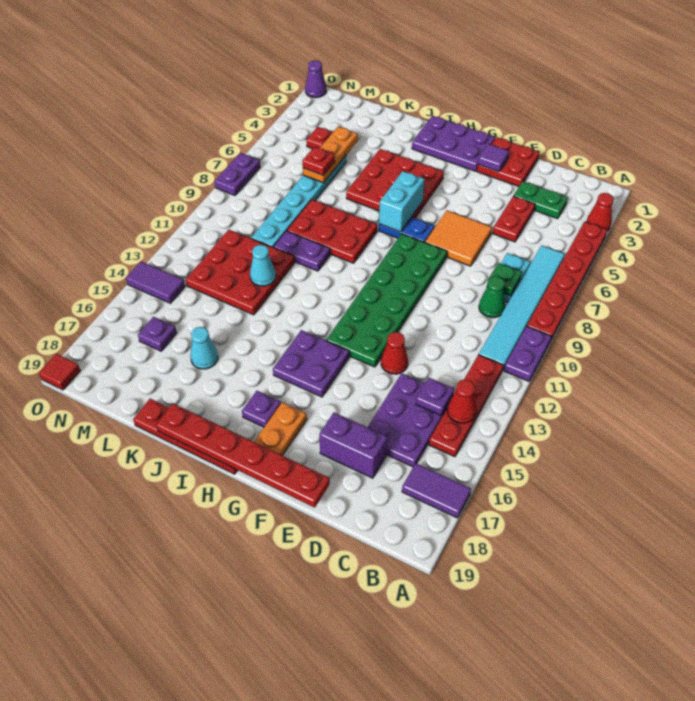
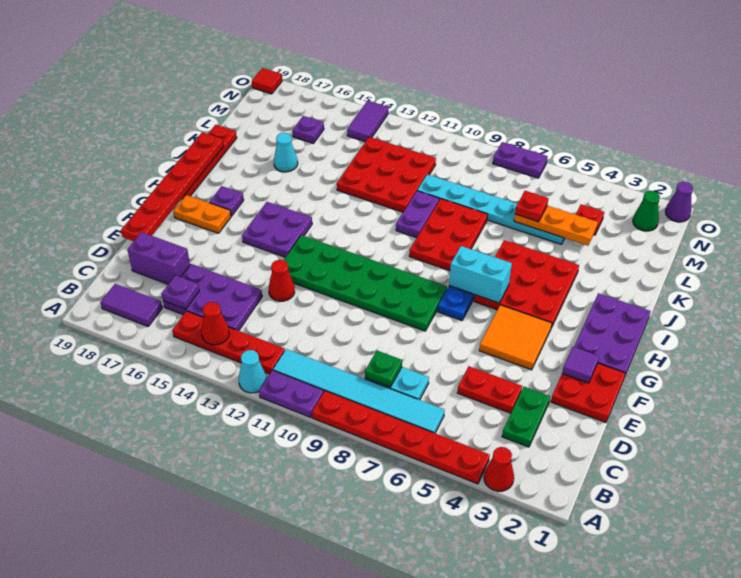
purple 1x2 tile [402,463,471,518] -> purple 1x2 tile turned to [100,284,162,326]
green 1x1 cone [479,276,505,318] -> green 1x1 cone moved to [633,191,660,231]
purple 1x1 plate [416,378,454,415] -> purple 1x1 plate moved to [162,275,199,309]
purple 1x2 brick [319,413,387,478] -> purple 1x2 brick turned to [127,232,190,284]
orange 2x2 tile [425,211,492,266] -> orange 2x2 tile moved to [479,305,552,370]
cyan 1x1 cone [250,245,276,286] -> cyan 1x1 cone moved to [239,350,267,393]

